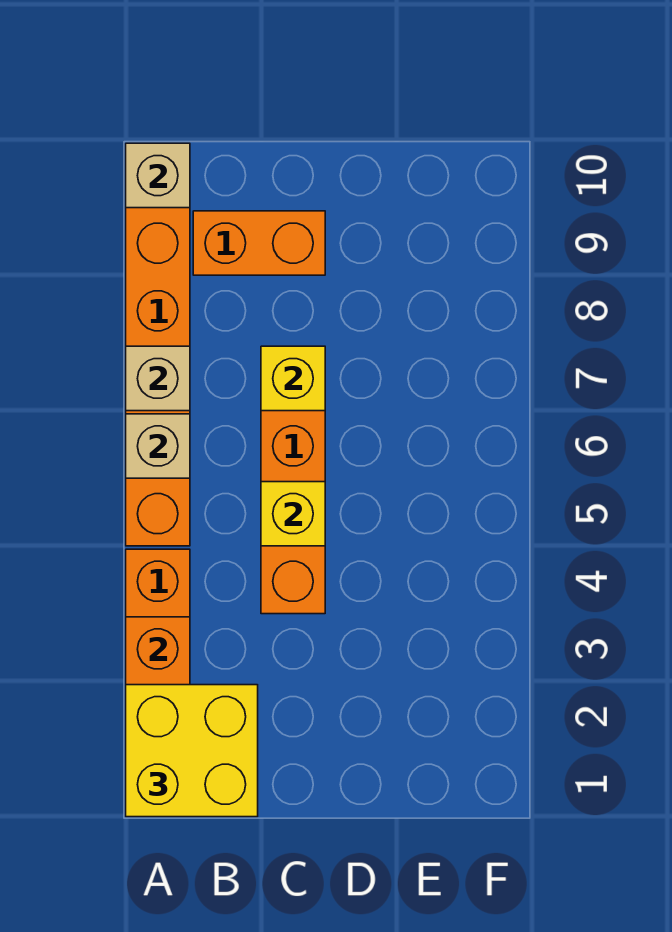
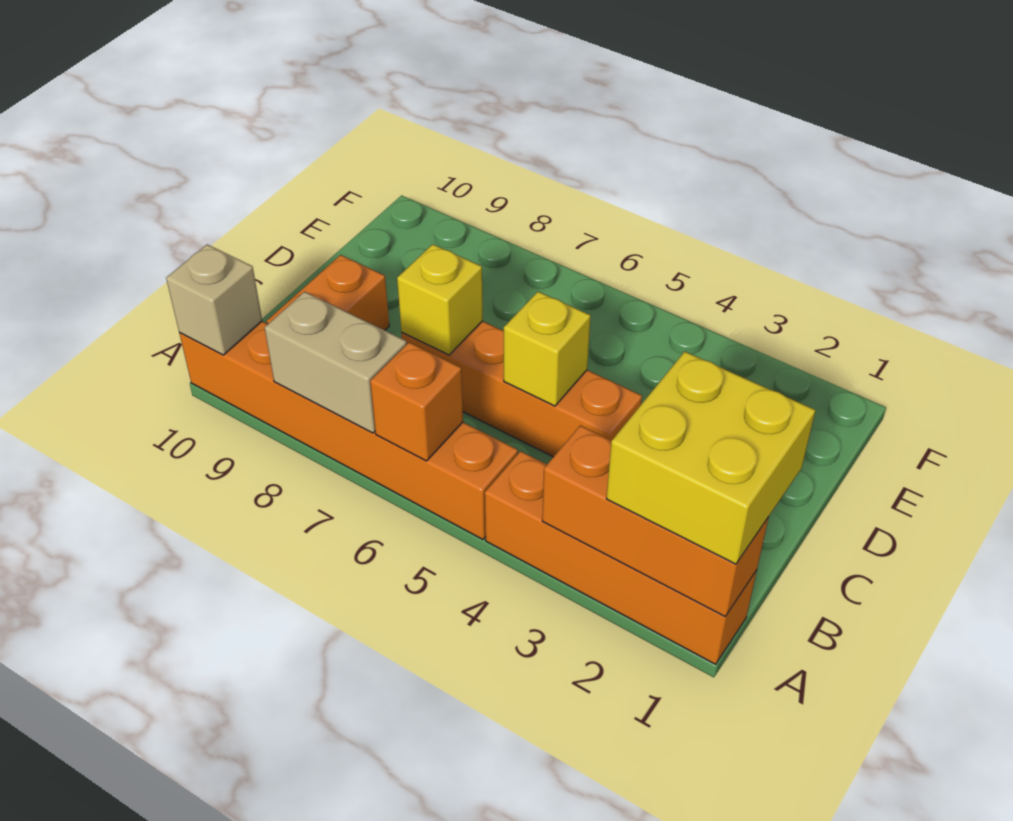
tan 1x1 brick [126,414,190,478] -> orange 1x1 brick [370,342,463,461]
tan 1x1 brick [126,346,190,411] -> tan 1x2 brick [265,292,407,433]

